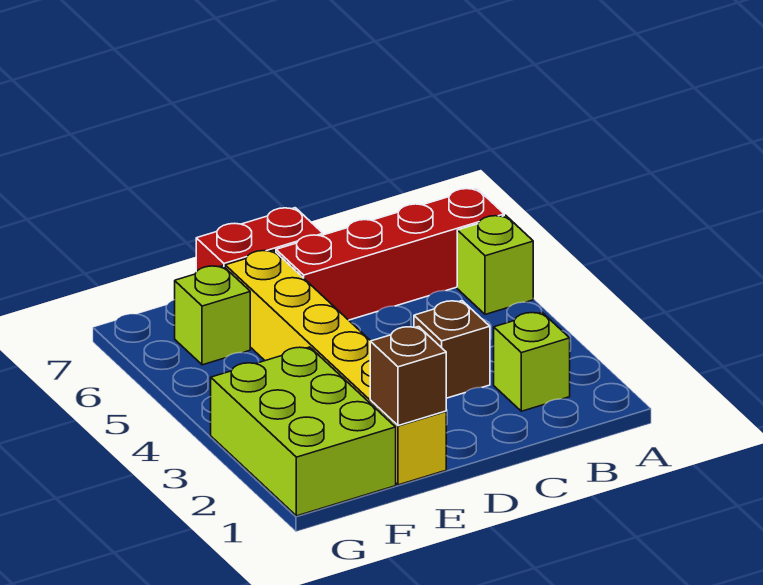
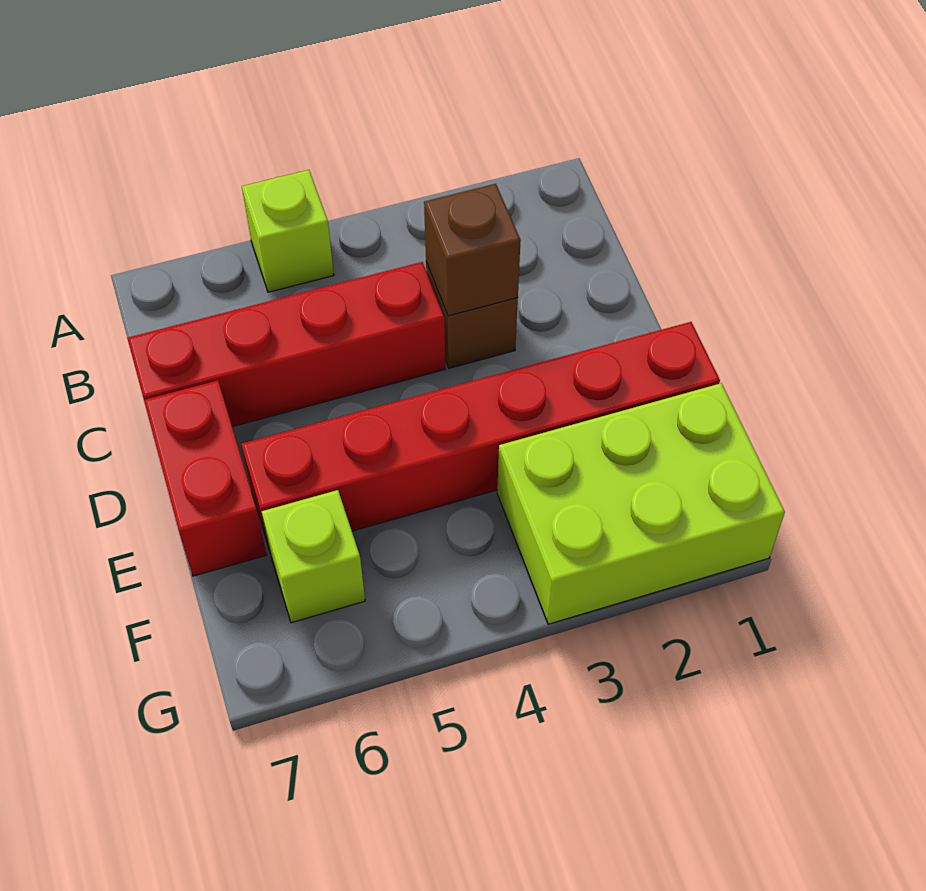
red 1x4 brick [276,188,504,320] -> red 1x4 brick turned to [127,262,445,427]
lime 1x1 brick [494,312,570,411] -> none
yellow 1x6 brick [225,250,446,485] -> red 1x6 brick [241,322,720,554]
brown 1x1 brick [370,327,446,426] -> brown 1x1 brick moved to [424,184,521,316]

